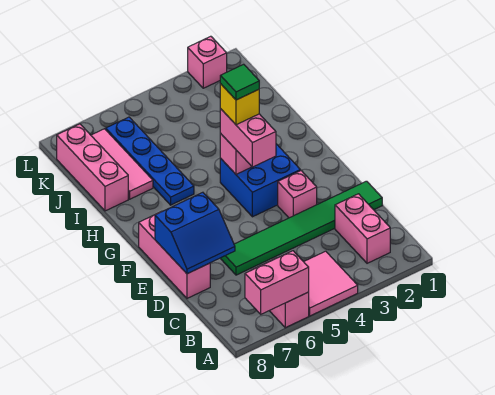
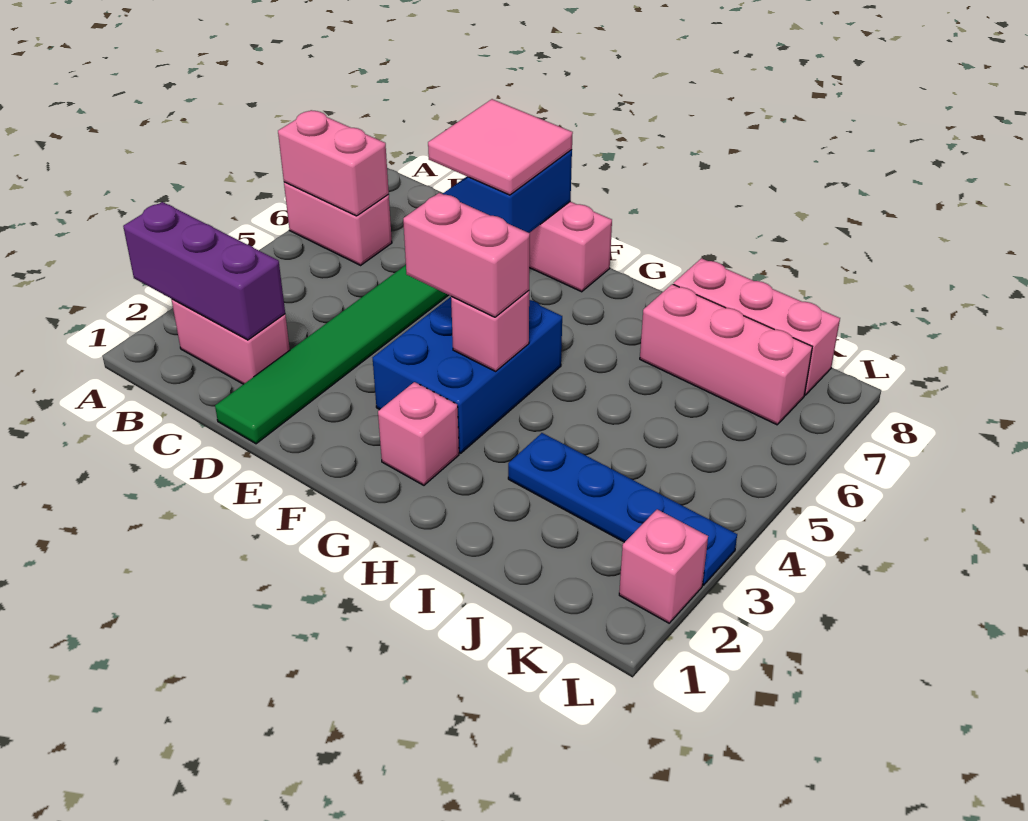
none -> purple 1x3 brick [123,202,285,340]
pink 2x2 tile [304,251,358,316] -> pink 2x2 tile moved to [428,99,573,195]
pink 1x2 brick [245,251,309,314] -> pink 1x2 brick turned to [278,110,389,216]
pink 1x1 brick [278,171,317,218] -> pink 1x1 brick moved to [378,382,459,485]
blue 2x2 brick [220,144,301,217] -> blue 2x3 brick [373,297,562,453]
yellow 1x1 brick [220,84,259,125] -> none
green 1x1 tile [220,64,259,100] -> none
blue 1x4 plate [106,117,194,205] -> blue 1x4 plate moved to [508,433,737,585]
pink 1x3 tile [91,129,153,199] -> pink 1x3 brick [640,284,812,425]

